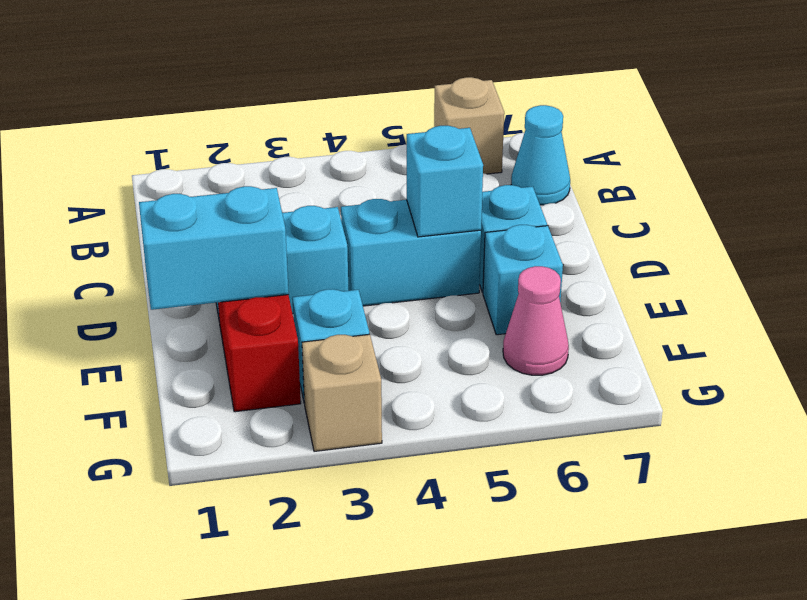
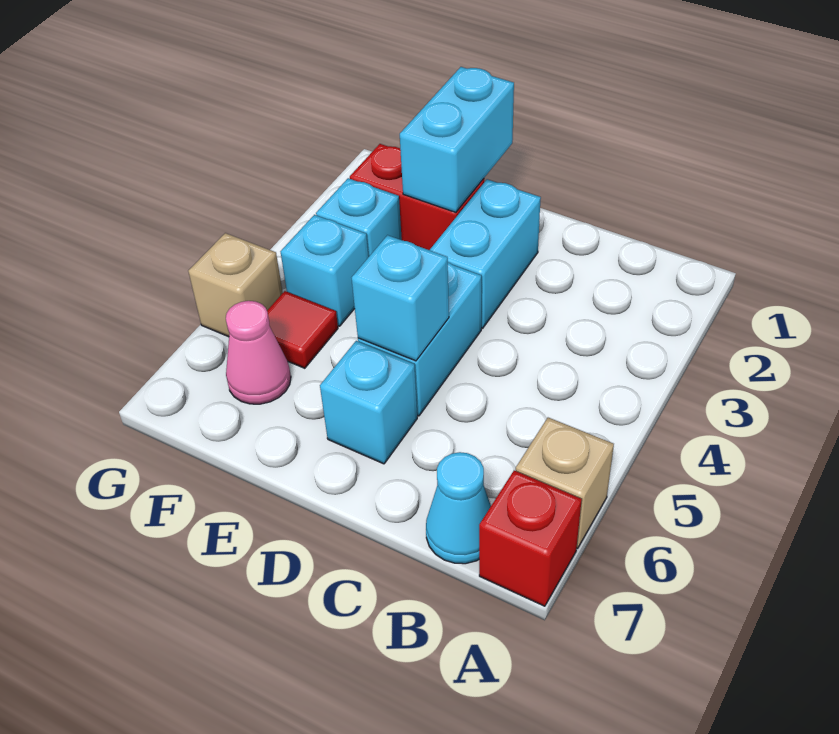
none -> red 1x1 brick [479,471,582,606]
cyan 1x1 brick [483,225,563,335] -> cyan 1x1 brick moved to [281,215,368,326]
none -> red 1x1 tile [267,291,338,368]
tan 1x1 brick [302,334,382,451] -> tan 1x1 brick moved to [188,233,283,337]

